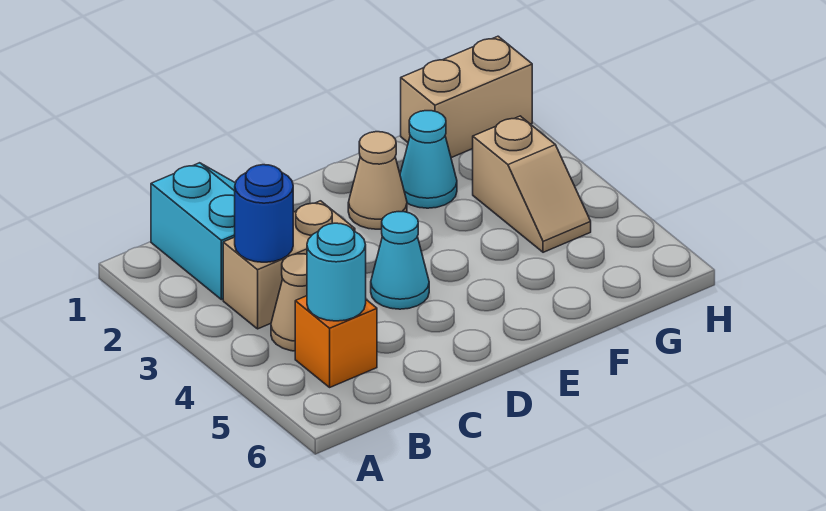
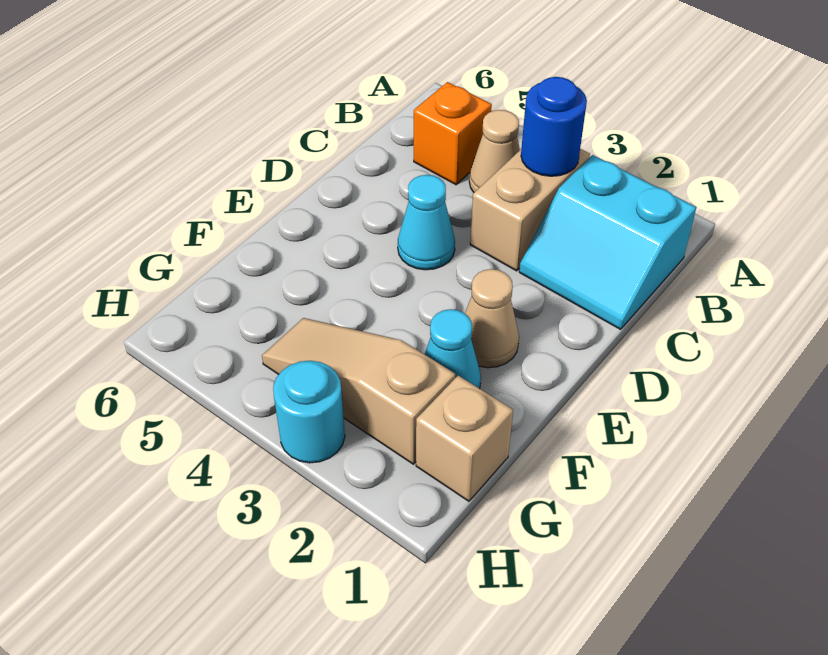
cyan 1x1 round brick [307,223,366,321] -> cyan 1x1 round brick moved to [273,361,345,463]
tan 1x2 brick [401,36,532,158] -> tan 1x1 brick [416,376,513,501]
tan 1x2 slope [473,116,591,252] -> tan 1x3 slope [262,318,455,464]

